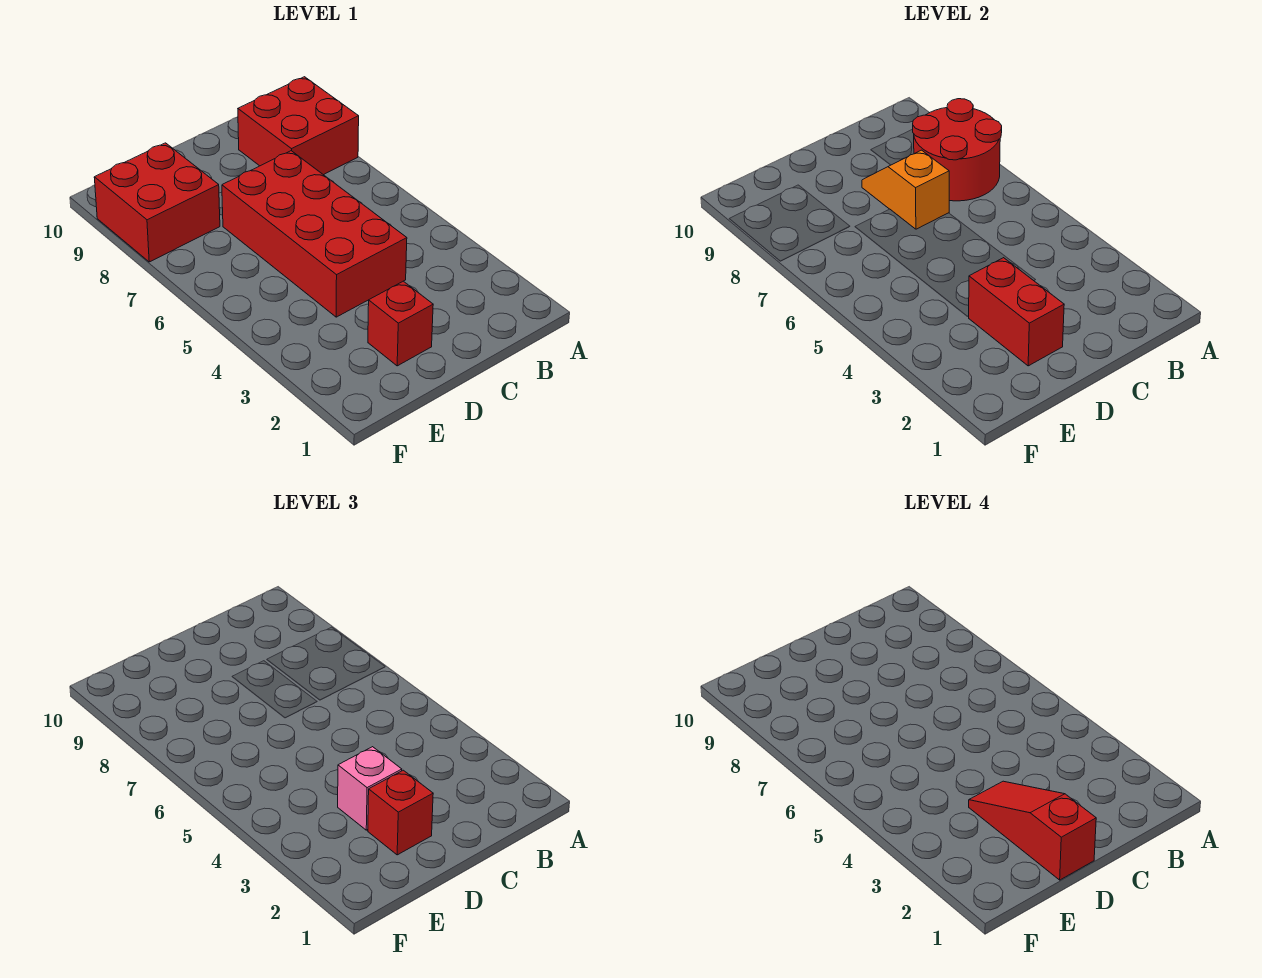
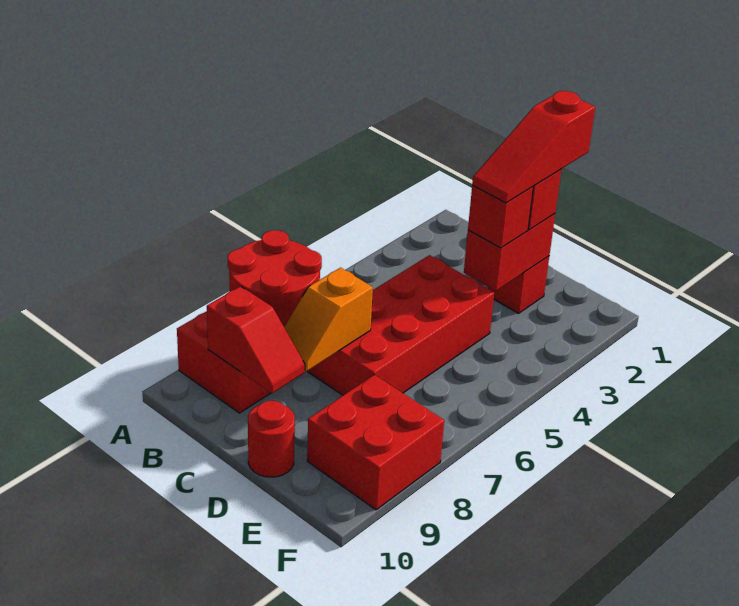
none -> red 1x2 slope [207,286,305,393]
pink 1x1 brick [338,747,402,830] -> red 1x1 brick [468,185,533,248]
none -> red 1x1 round brick [248,401,295,477]

